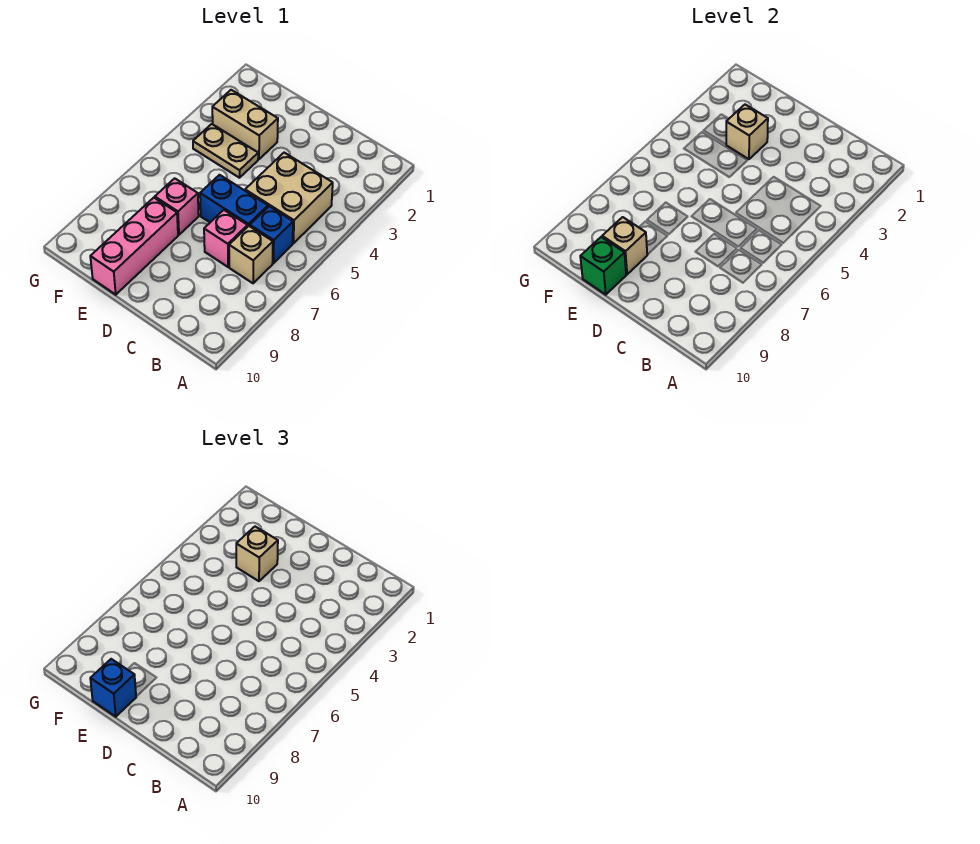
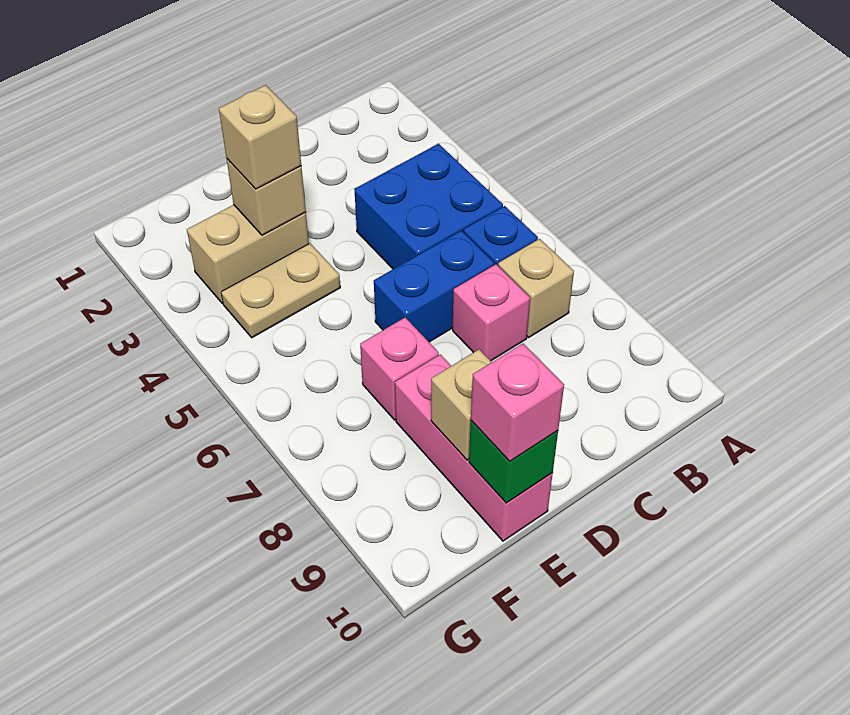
tan 2x2 brick [245,153,333,243] -> blue 2x2 brick [354,144,503,269]
blue 1x1 brick [90,659,136,717] -> pink 1x1 brick [471,344,564,461]

